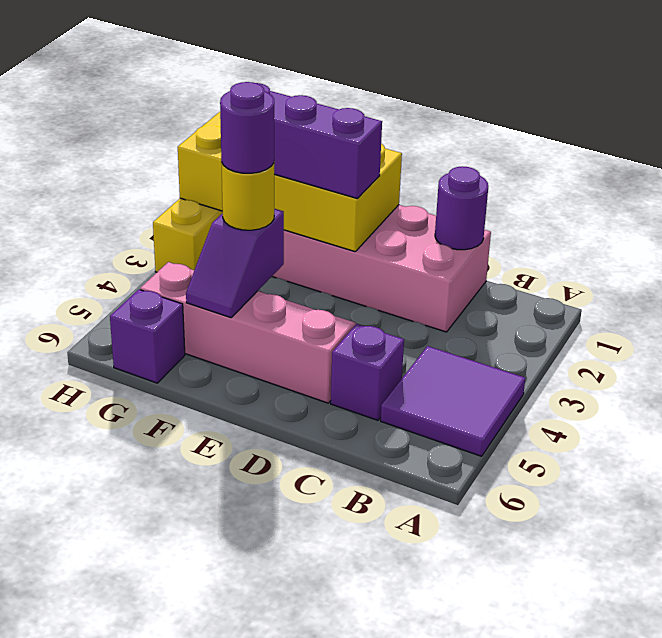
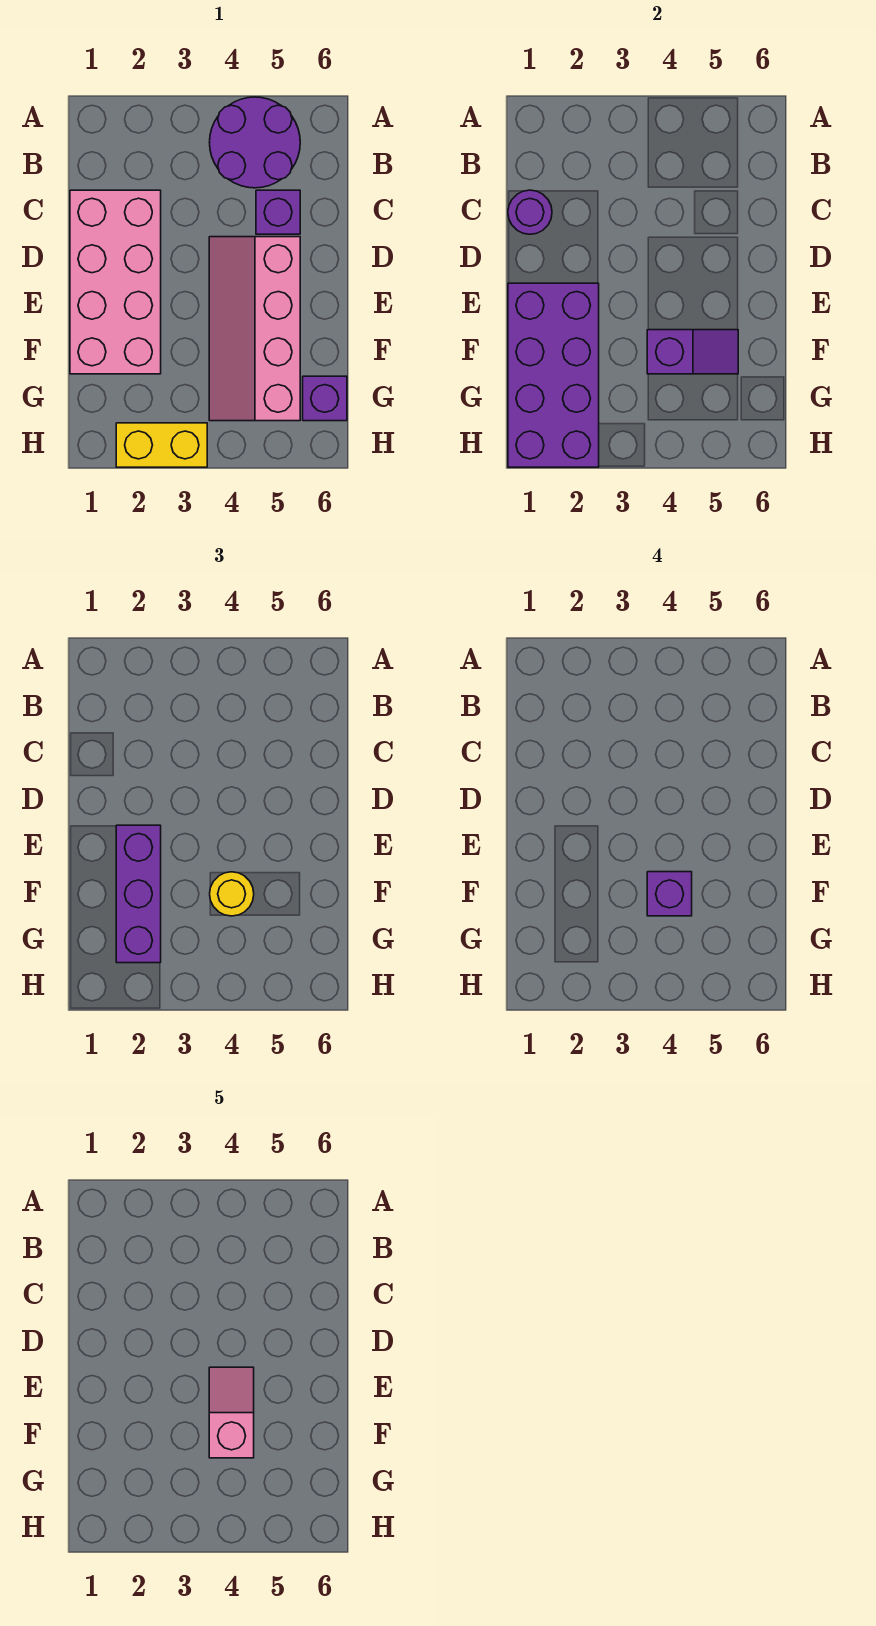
purple 2x2 tile [381,346,525,456] -> purple 2x2 round brick [210,97,300,188]
yellow 2x4 brick [178,112,402,252] -> purple 2x4 brick [508,283,599,467]
none -> pink 1x2 slope [209,1367,254,1458]
purple 1x1 round brick [220,82,274,173] -> purple 1x1 brick [647,872,692,916]

